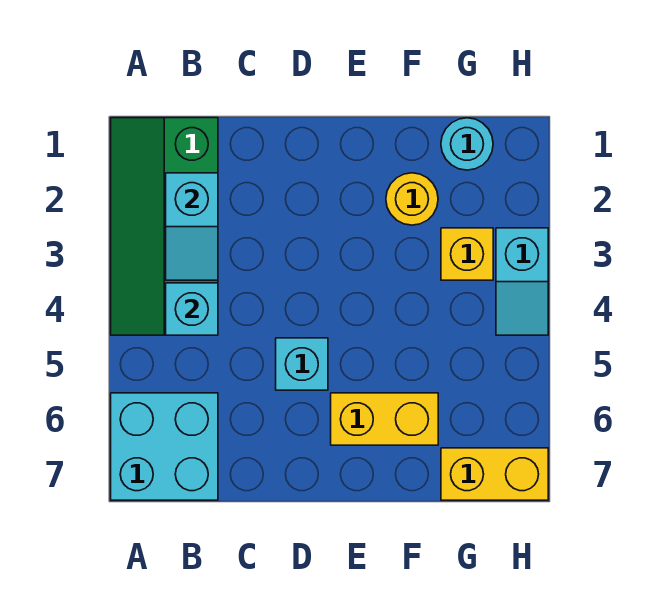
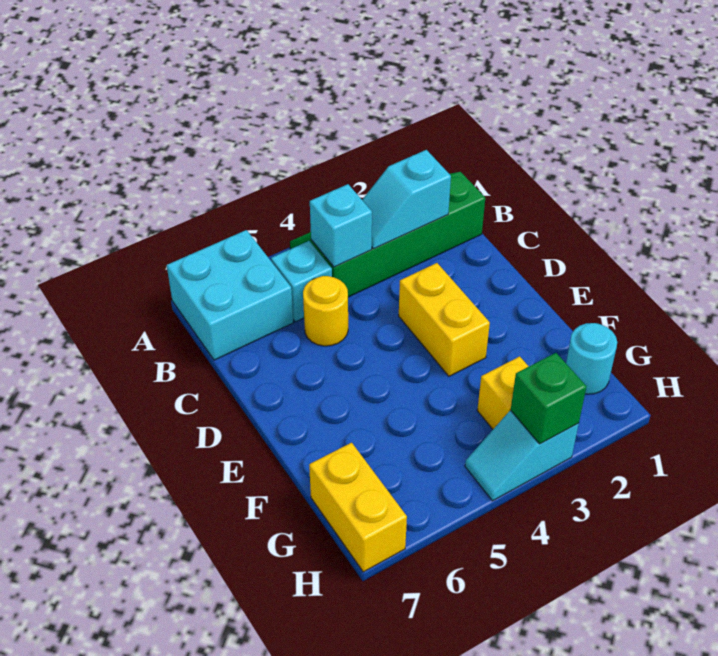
cyan 1x1 brick [276,338,328,390] -> cyan 1x1 brick moved to [271,241,332,322]
yellow 1x2 brick [331,393,438,445] -> yellow 1x2 brick moved to [399,263,490,376]
yellow 1x1 round brick [386,173,438,225] -> yellow 1x1 round brick moved to [303,276,348,346]
none -> green 1x1 brick [511,353,586,444]

